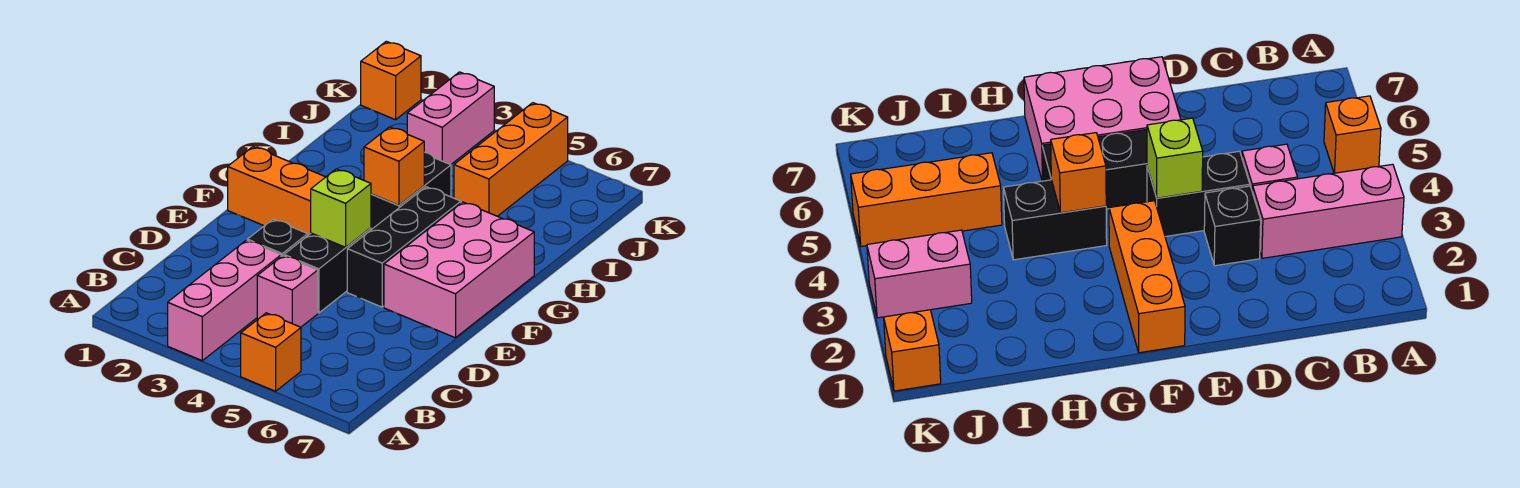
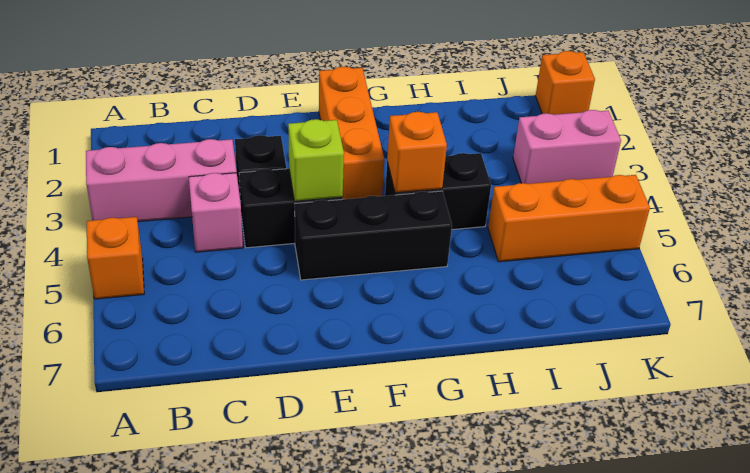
pink 2x3 brick [384,202,534,338] -> none

